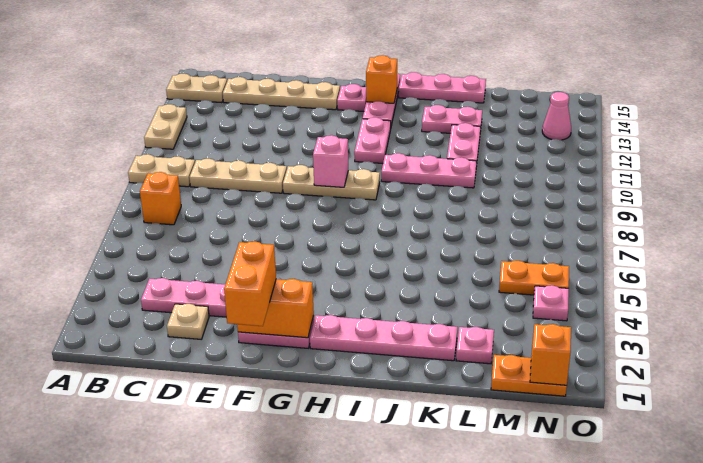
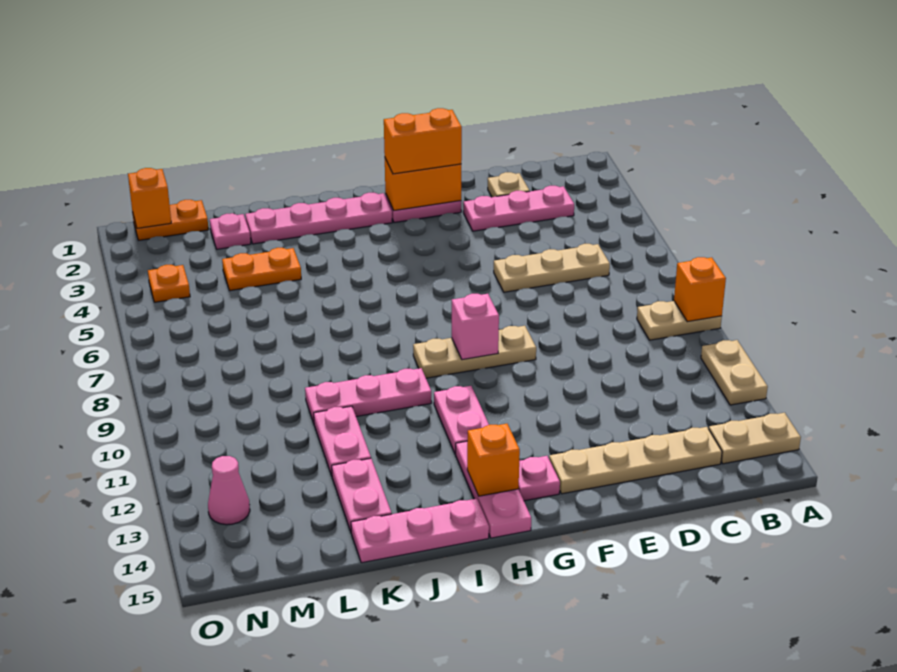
orange 1x1 brick [140,172,181,225] -> orange 1x1 brick moved to [674,257,726,322]
tan 1x3 plate [190,159,287,193] -> tan 1x3 plate moved to [494,244,610,292]
orange 1x2 brick [224,241,276,326] -> orange 1x2 brick turned to [384,108,462,174]
pink 1x2 plate [422,105,482,133] -> pink 1x2 plate turned to [332,458,392,531]
orange 1x2 plate [499,261,569,295] -> orange 1x2 plate moved to [222,248,301,291]
pink 1x1 plate [533,285,569,321] -> orange 1x1 plate [148,265,190,302]

